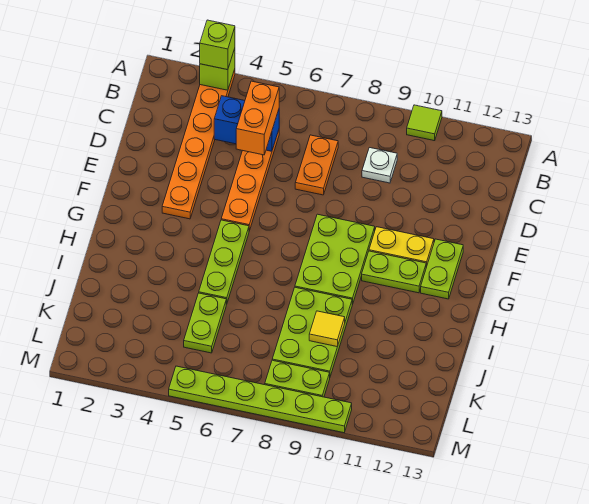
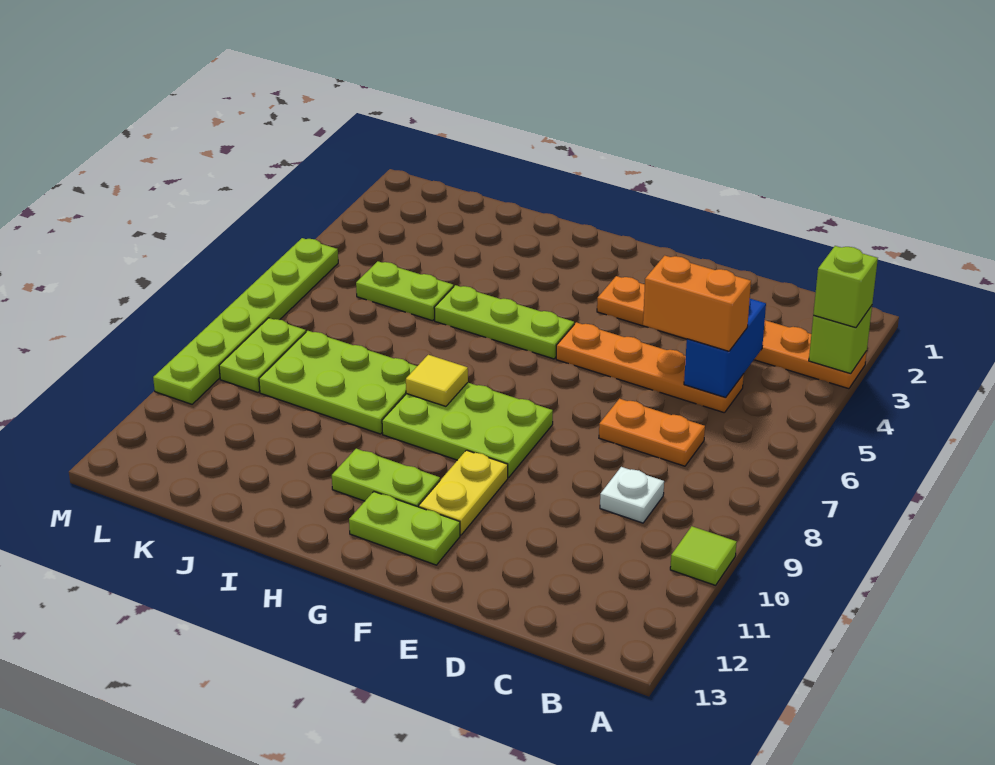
lime 1x2 plate [362,251,426,293] -> lime 1x2 plate turned to [332,448,440,507]
yellow 1x1 tile [309,311,345,347] -> yellow 1x1 tile moved to [406,355,468,406]

